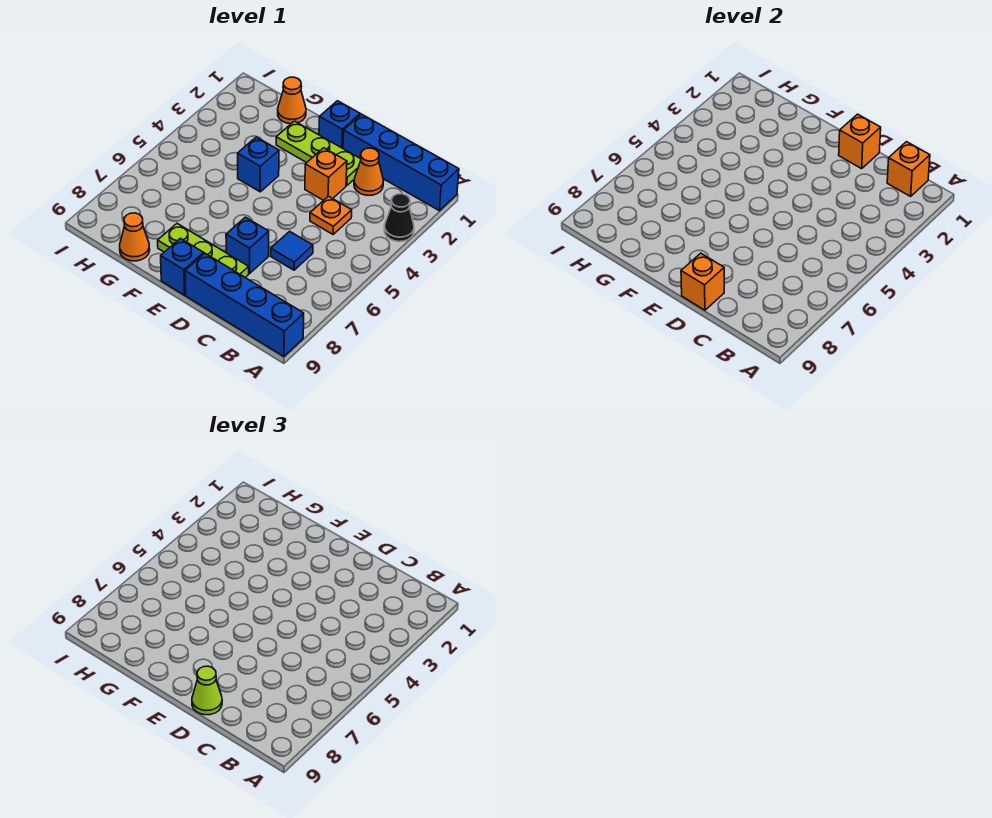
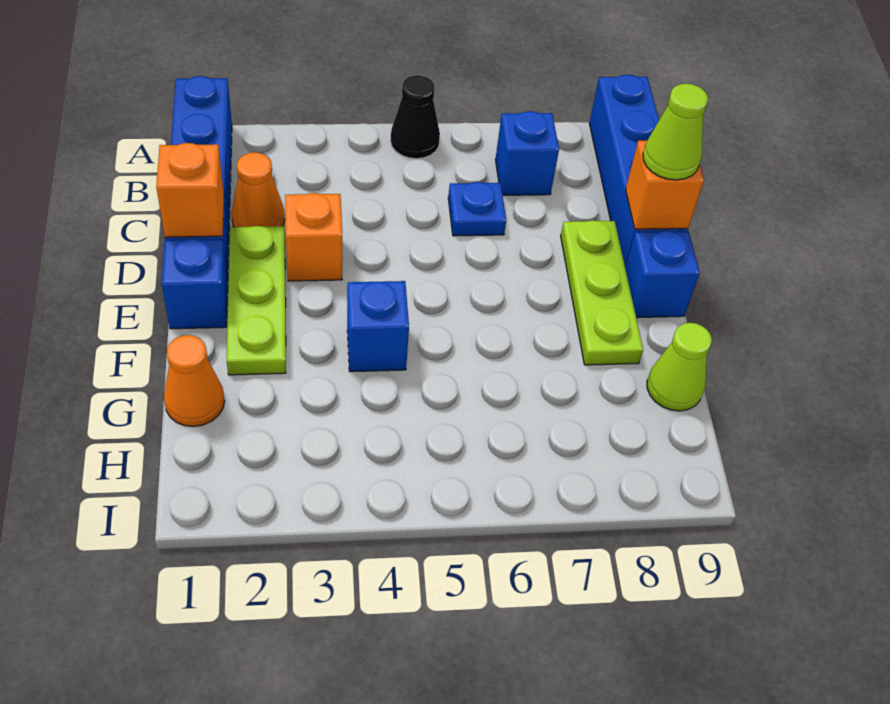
black 1x1 cone [384,194,414,242] -> black 1x1 cone moved to [390,75,440,159]
orange 1x1 brick [887,142,930,196] -> none
orange 1x1 plate [310,196,352,234] -> none
blue 1x1 tile [271,231,313,270] -> blue 1x1 plate [448,182,506,236]
blue 1x1 brick [226,217,269,274] -> blue 1x1 brick moved to [495,111,559,195]
orange 1x1 cone [120,213,150,261] -> lime 1x1 cone [647,323,712,411]

